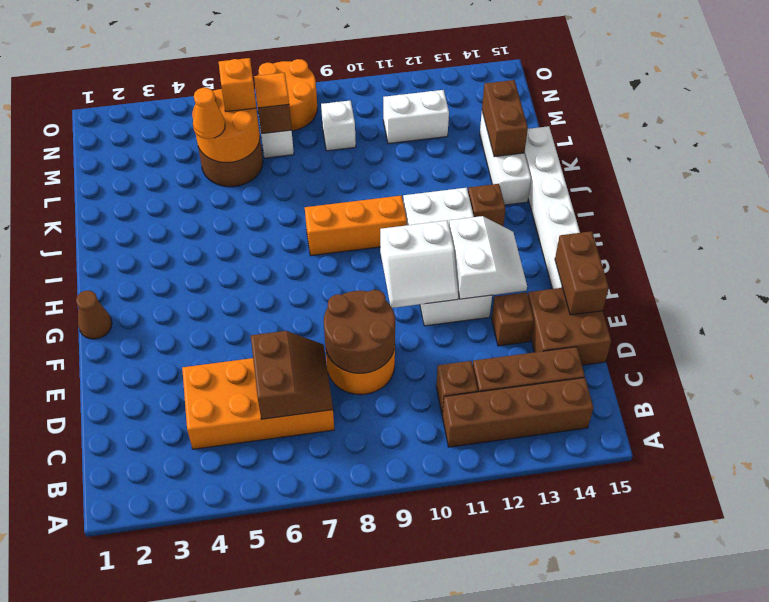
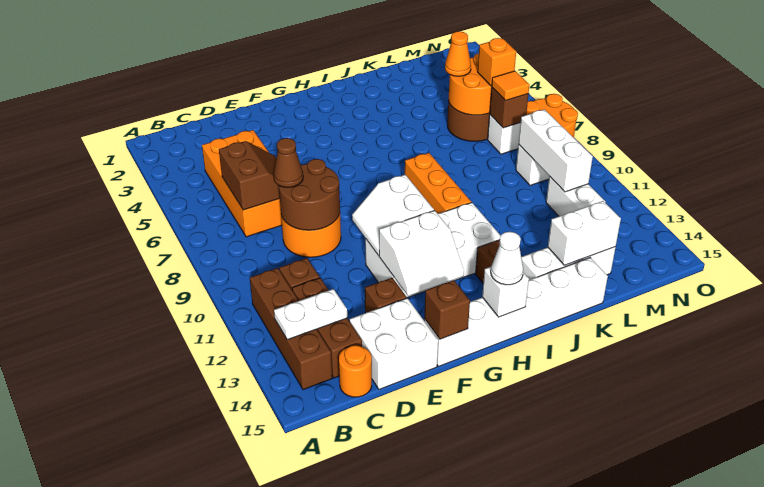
none -> white 1x2 plate [274,289,347,340]
brown 2x2 slope [251,331,333,419] -> brown 2x2 slope turned to [219,141,280,210]
none -> orange 1x1 round brick [339,345,372,397]
brown 2x2 brick [528,288,611,365] -> white 2x2 brick [350,298,438,389]
brown 1x2 brick [555,231,609,315] -> brown 1x1 brick [424,280,470,339]
brown 1x1 cone [76,290,112,339] -> brown 1x1 cone moved to [274,138,303,187]
none -> white 1x1 brick [482,267,529,317]
none -> white 1x1 cone [491,232,523,285]
brown 1x2 brick [482,80,528,157] -> white 1x2 brick [548,201,621,265]
none -> white 1x3 brick [519,109,593,192]

